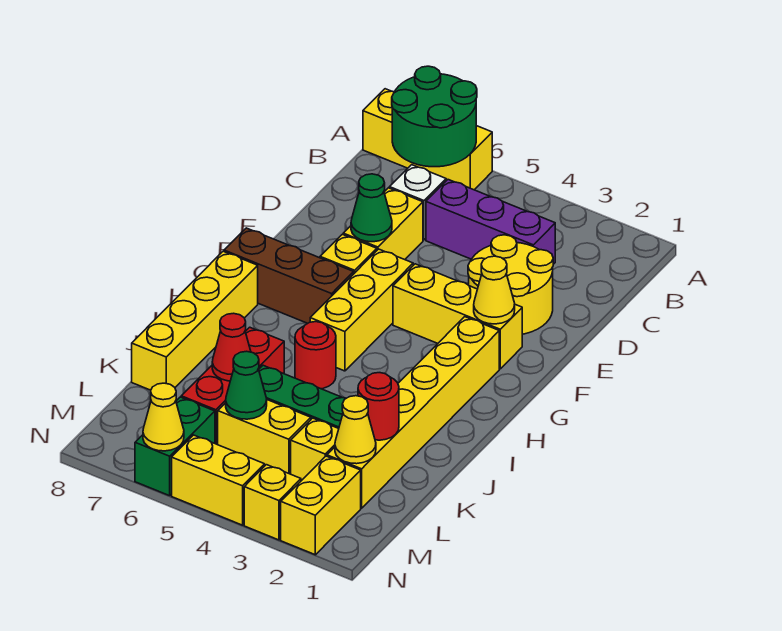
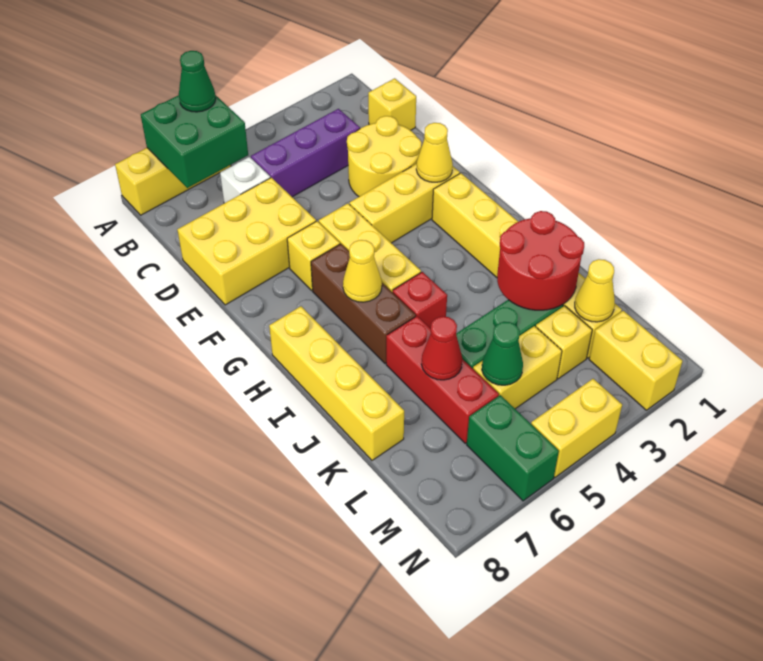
green 2x2 round brick [392,66,477,167] -> green 2x2 brick [141,95,248,188]
yellow 1x2 brick [343,188,423,260] -> yellow 2x3 brick [177,178,316,305]
green 1x1 cone [351,174,392,242] -> green 1x1 cone moved to [179,51,216,112]
brown 1x3 brick [224,228,354,323] -> brown 1x3 brick turned to [311,244,416,364]
red 1x1 round brick [295,322,336,389] -> red 1x1 brick [393,272,447,329]
red 1x1 round brick [358,373,399,440] -> red 2x2 round brick [497,211,584,310]
yellow 1x1 brick [244,465,301,540] -> yellow 1x1 brick moved to [368,78,416,130]
yellow 1x1 cone [143,383,184,451] -> yellow 1x1 cone moved to [343,240,382,302]

